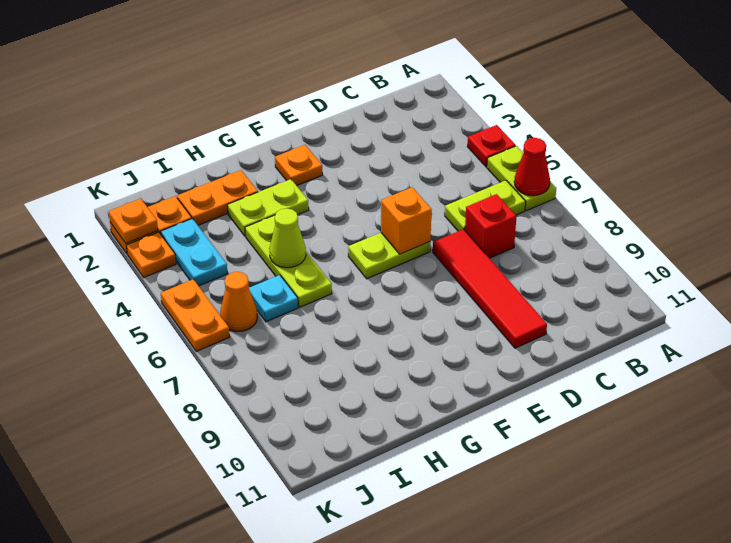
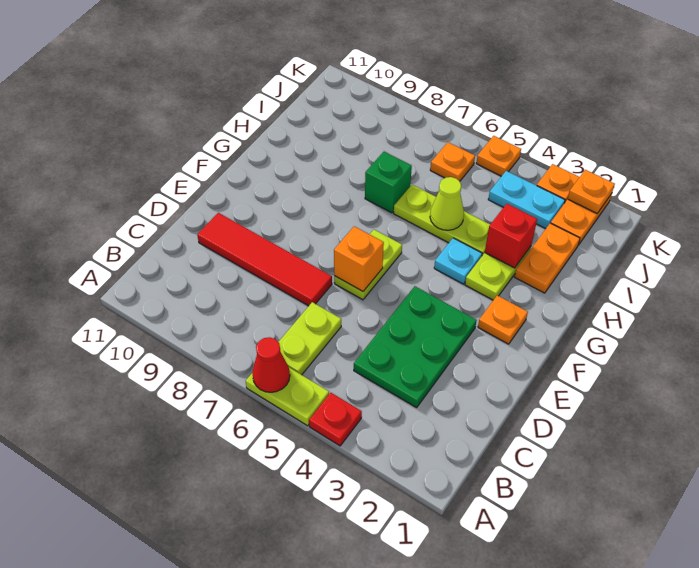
none -> green 2x3 plate [354,286,477,408]
red 1x1 brick [465,194,516,258] -> red 1x1 brick moved to [485,204,537,268]
none -> green 1x1 brick [365,152,412,213]
cyan 1x1 plate [249,275,298,322] -> cyan 1x1 plate moved to [434,238,482,284]
orange 1x1 cone [220,272,257,332] -> orange 1x1 plate [430,142,475,181]
orange 1x2 plate [161,279,230,351] -> orange 1x1 plate [476,136,521,176]

